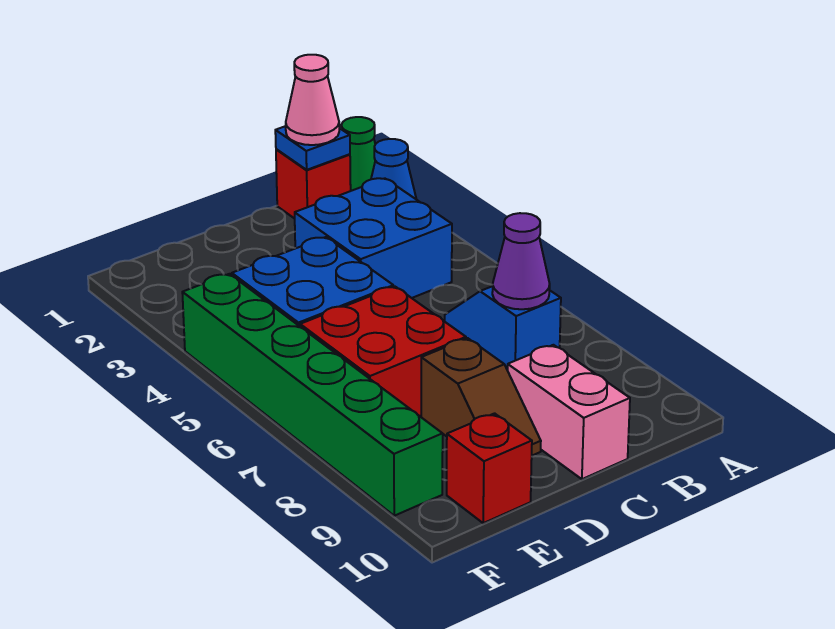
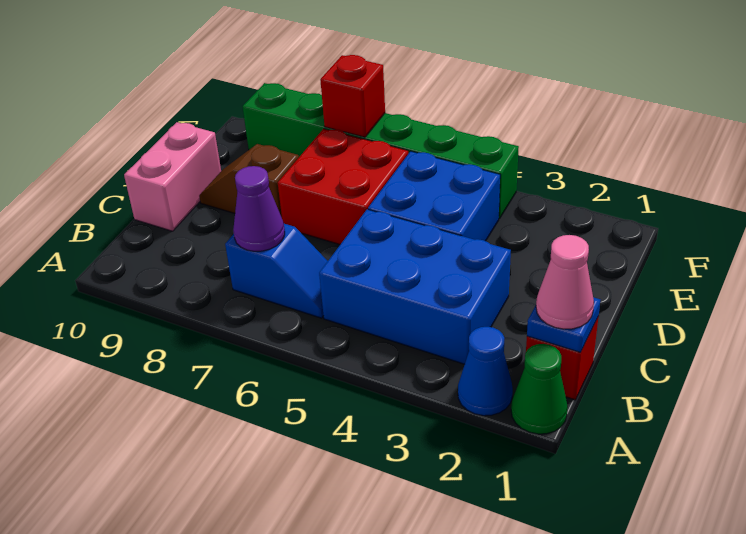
blue 2x2 brick [295,178,452,298] -> blue 2x3 brick [319,209,511,364]
pink 1x2 brick [508,345,630,479] -> pink 1x2 brick turned to [124,122,221,231]
red 1x1 brick [447,413,532,523] -> red 1x1 brick moved to [320,55,385,137]

